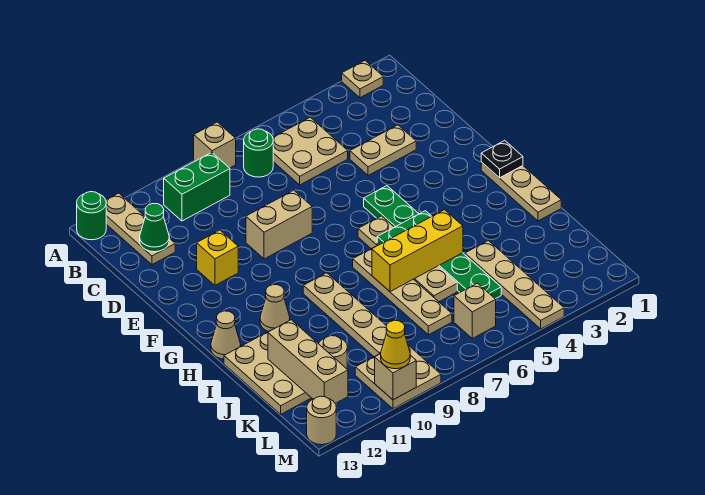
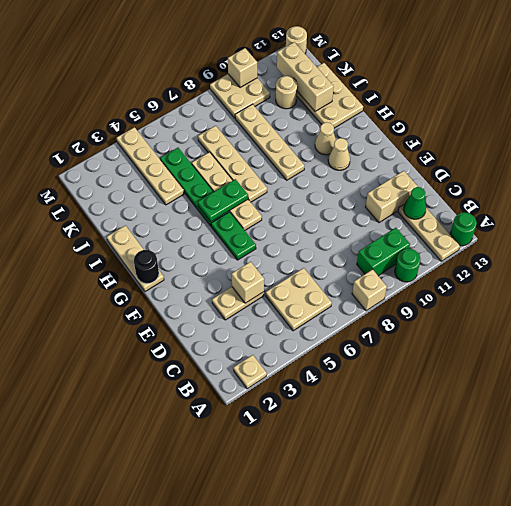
green 1x1 round brick [244,129,273,177] -> green 1x1 round brick moved to [395,249,421,282]
tan 1x2 brick [246,190,312,259] -> tan 1x2 brick moved to [366,171,418,223]
yellow 1x1 brick [197,230,238,285] -> none
black 1x1 plate [481,141,523,178] -> black 1x1 round brick [134,250,159,283]
tan 1x1 cone [211,311,241,359] -> tan 1x1 cone moved to [328,138,350,170]
yellow 1x3 brick [372,210,463,292] -> none
tan 1x1 brick [454,283,496,338] -> tan 1x1 brick moved to [232,262,264,303]
yellow 1x1 cone [381,320,410,369] -> none

